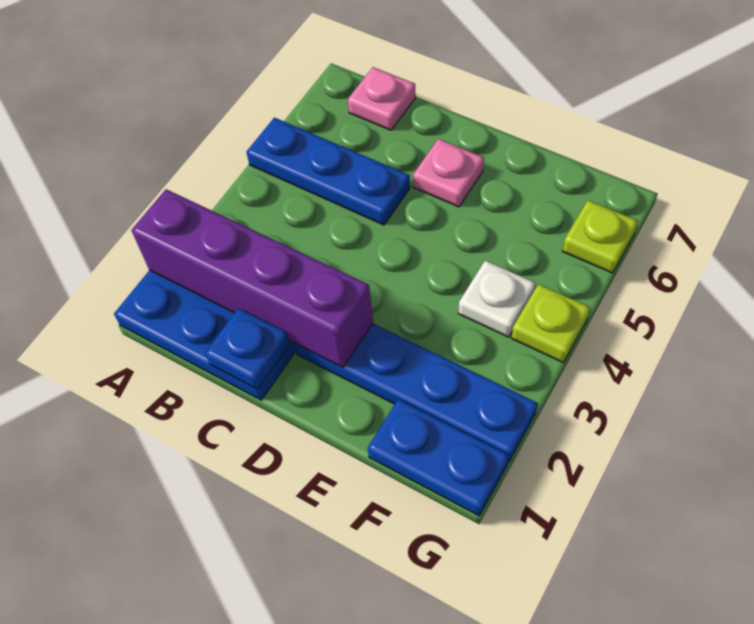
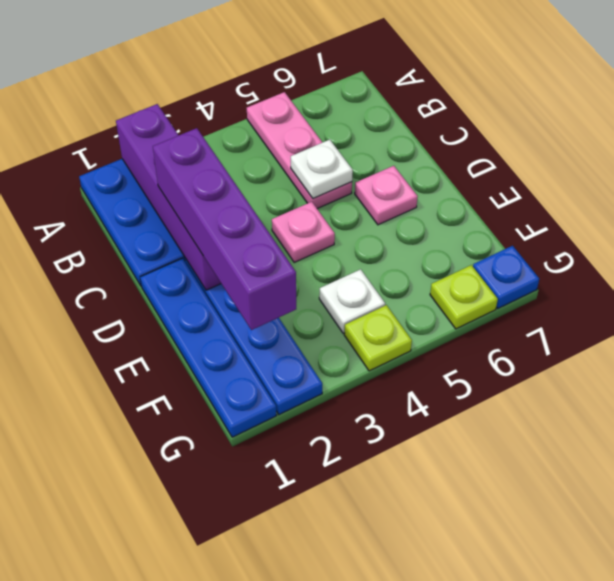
blue 1x3 plate [246,118,410,225] -> pink 1x3 plate [247,92,352,209]
pink 1x1 plate [348,67,416,130] -> pink 1x1 plate moved to [272,202,335,262]
blue 1x1 plate [205,308,290,389] -> blue 1x1 plate moved to [473,246,539,308]
none -> purple 1x4 brick [153,128,296,330]
none -> white 1x1 plate [291,140,353,199]
blue 1x2 plate [368,399,509,516] -> blue 1x4 plate [140,258,277,437]

